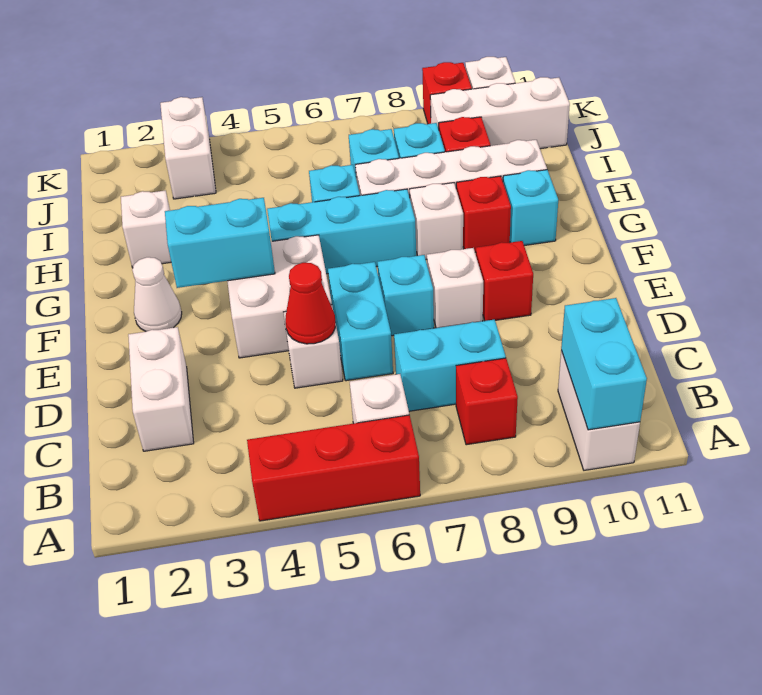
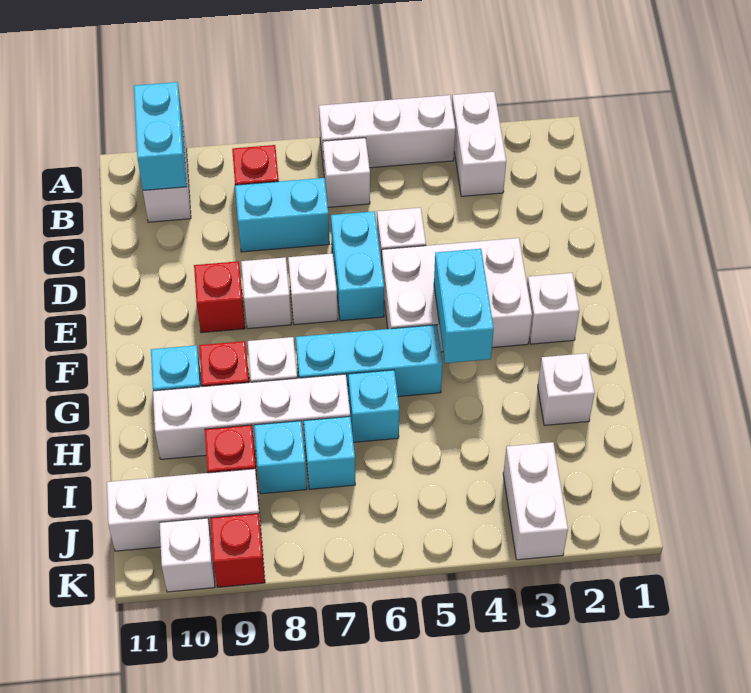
red 1x3 brick [247,415,420,521] -> white 1x3 brick [319,95,455,169]
white 1x2 brick [128,327,194,451] -> white 1x2 brick moved to [452,92,506,196]
red 1x1 cone [285,263,336,344] -> none
white 2x2 brick [227,235,332,358] -> white 2x3 brick [382,238,532,352]
cyan 1x1 brick [377,255,434,336] -> white 1x1 brick [288,253,338,325]
white 1x1 cone [132,257,182,332] -> white 1x1 brick [527,273,579,344]
cyan 1x2 brick [165,198,275,288] -> cyan 1x2 brick turned to [434,249,494,363]

